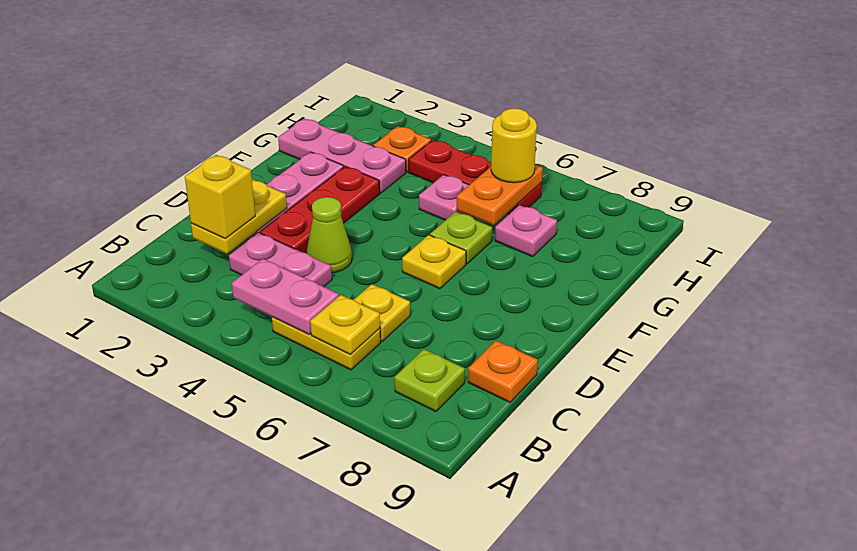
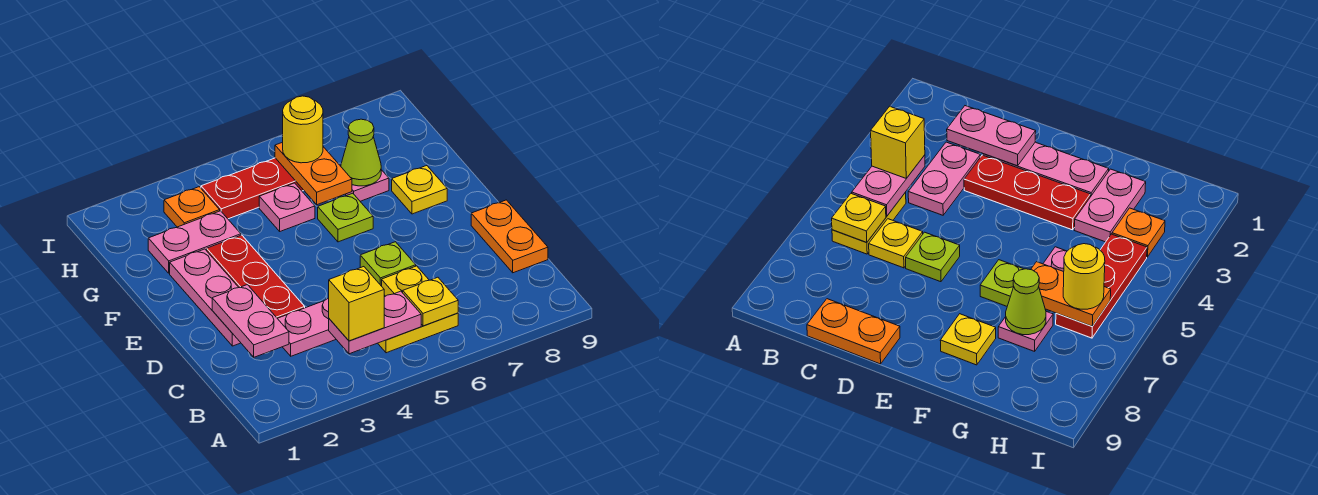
lime 1x1 plate [395,349,465,412] -> lime 1x1 plate moved to [360,242,416,286]
yellow 1x2 plate [191,179,287,254] -> pink 1x2 plate [212,285,289,357]
yellow 1x1 brick [185,155,255,238] -> yellow 1x1 brick moved to [329,267,384,341]
orange 1x1 plate [468,341,538,402] -> orange 1x2 plate [471,200,548,273]
lime 1x1 cone [307,197,352,273] -> lime 1x1 cone moved to [341,119,381,186]
yellow 1x1 plate [402,235,466,289] -> yellow 1x1 plate moved to [392,166,447,214]
pink 1x3 plate [278,119,406,193] -> pink 1x2 plate [148,211,241,273]

